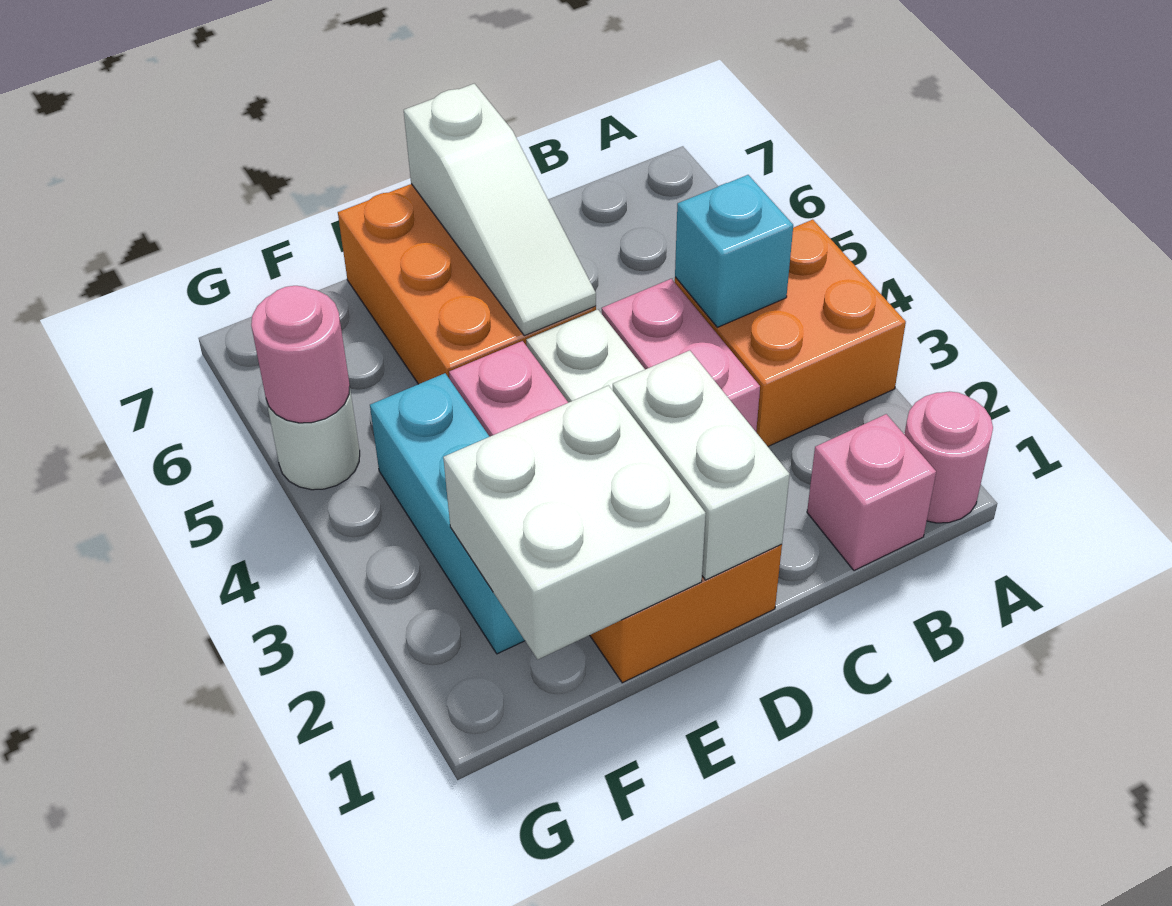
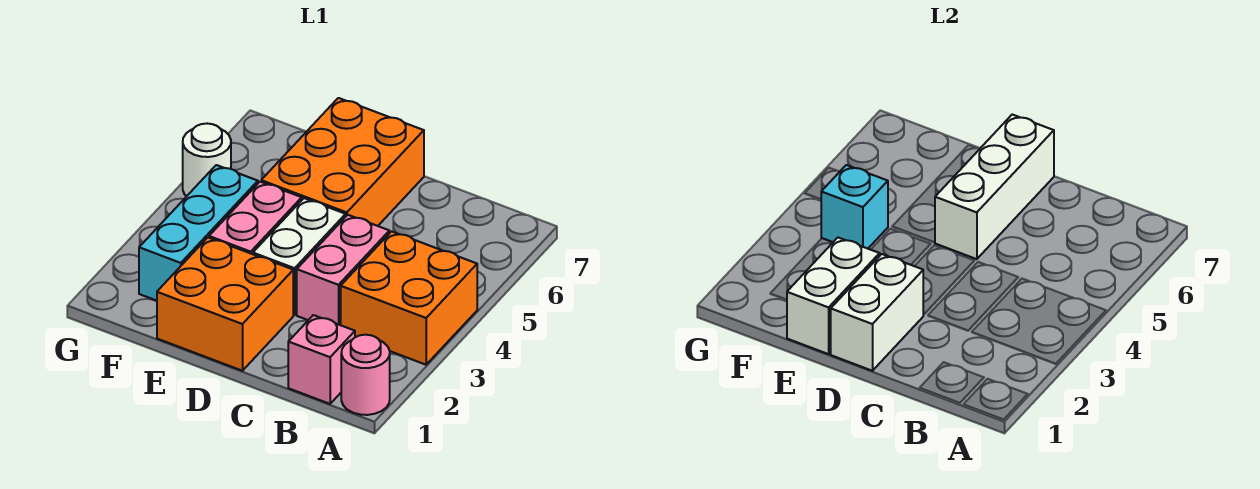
cyan 1x1 brick [675,175,793,327] -> cyan 1x1 brick moved to [821,165,888,249]
white 1x3 slope [404,84,596,336] -> white 1x3 brick [935,115,1054,259]
white 2x2 brick [443,386,706,659] -> white 1x2 brick [787,238,880,354]
pink 1x1 round brick [251,286,350,423] -> none

